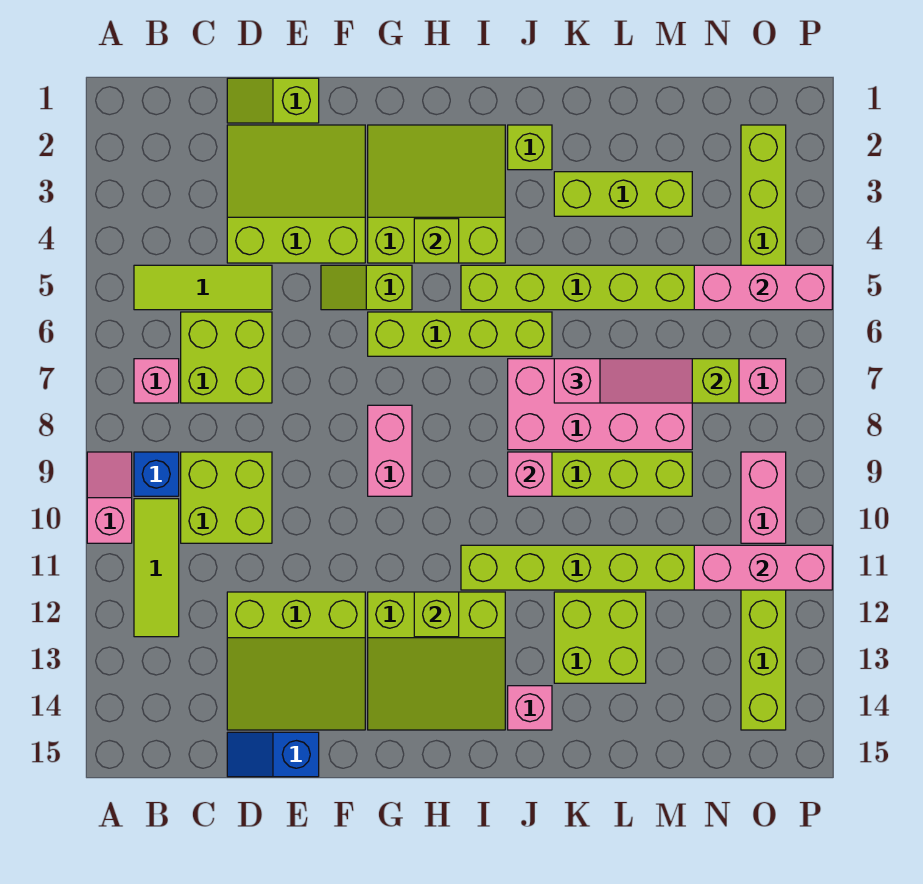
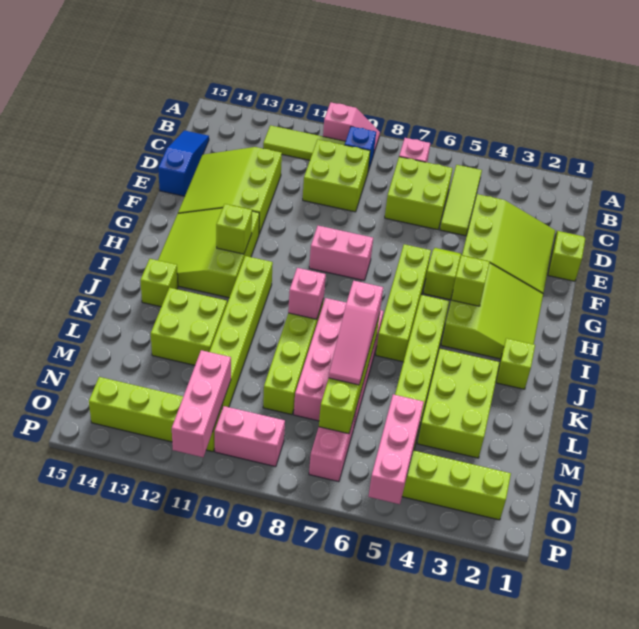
blue 1x2 slope [227,732,319,777] -> blue 1x3 slope [158,130,209,196]
pink 1x1 brick [508,686,552,730] -> lime 1x1 brick [140,259,178,307]
lime 1x3 brick [554,172,692,216] -> lime 2x3 brick [417,349,500,458]

